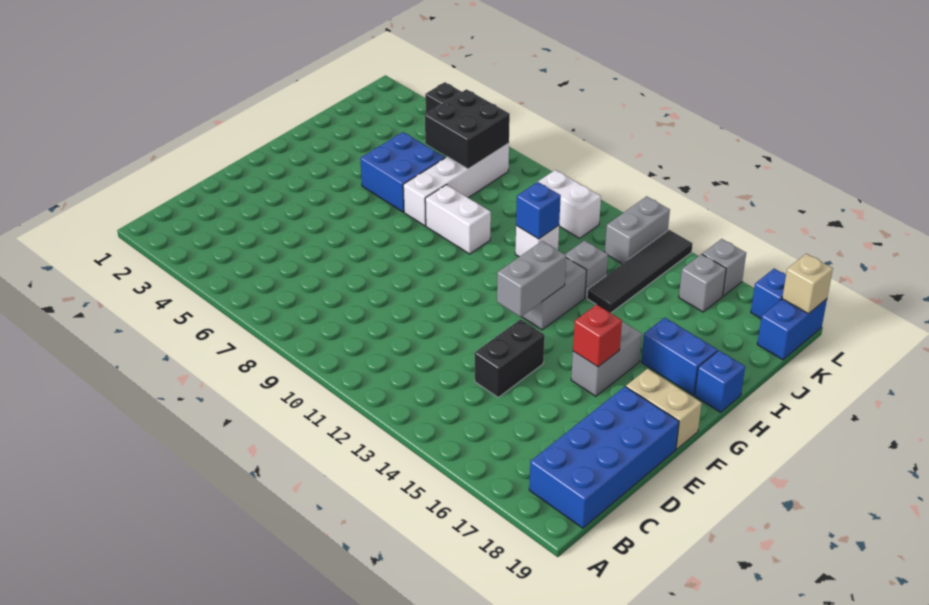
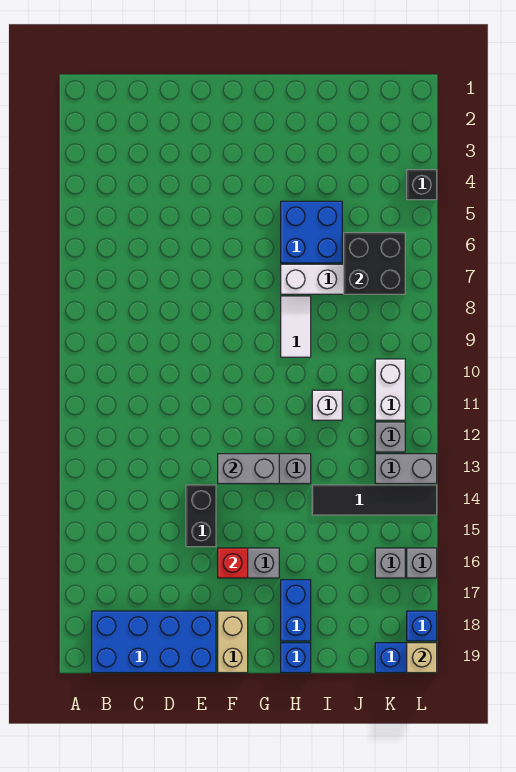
black 1x2 brick [475,319,545,397] -> black 1x2 brick turned to [186,485,216,547]
white 1x2 brick [425,185,491,254] -> white 1x2 tile [281,296,311,357]
blue 1x1 brick [516,182,561,239] -> none
grey 1x1 brick [565,240,608,298] -> grey 1x1 brick moved to [375,422,405,452]

